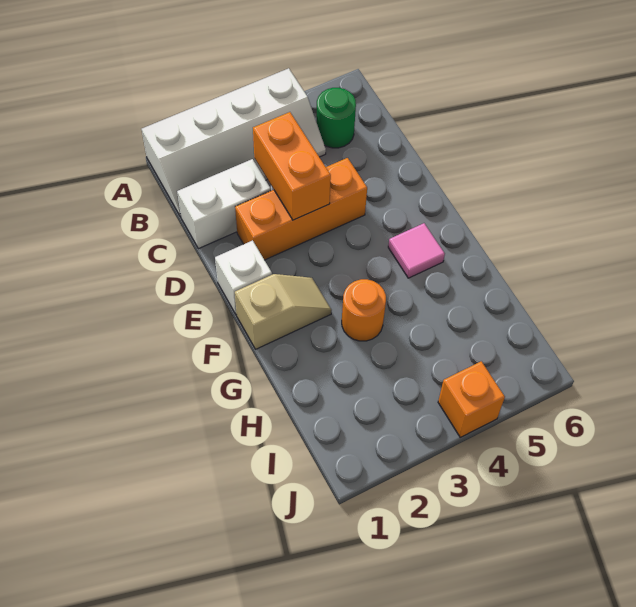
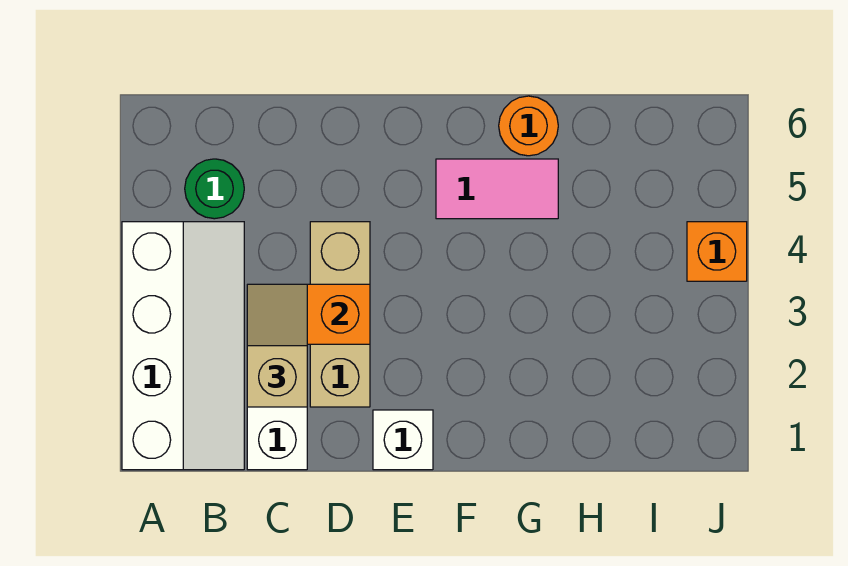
orange 1x3 brick [235,158,367,260] -> tan 1x3 brick [310,222,370,407]
tan 1x2 slope [235,274,332,349] -> tan 1x2 slope moved to [247,284,307,407]
pink 1x1 tile [388,223,445,278] -> pink 1x2 tile [436,159,558,219]
orange 1x1 round brick [342,279,386,341] -> orange 1x1 round brick moved to [499,96,558,156]

